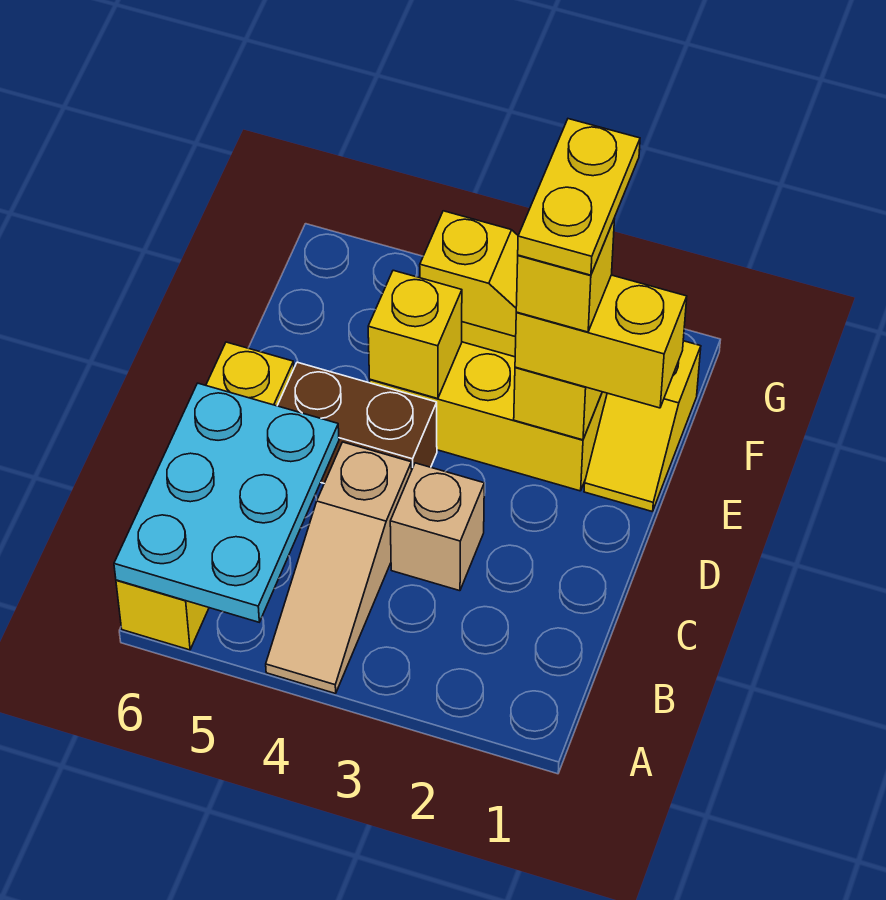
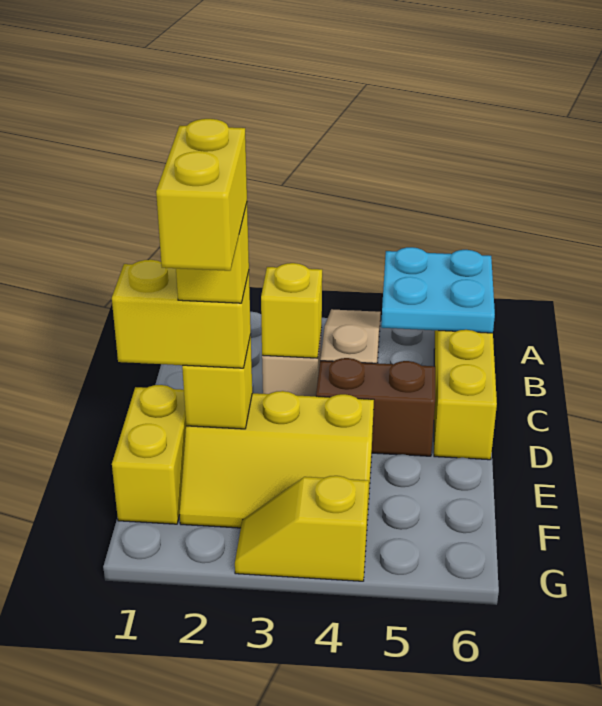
cyan 2x3 plate [114,383,339,622] -> cyan 2x2 plate [381,247,495,333]
yellow 1x2 slope [584,341,701,512] -> yellow 1x2 brick [112,385,186,524]
yellow 1x2 plate [518,119,640,275] -> yellow 1x2 brick [156,119,247,271]
yellow 1x1 brick [368,270,462,399] -> yellow 1x1 brick moved to [261,263,322,358]

